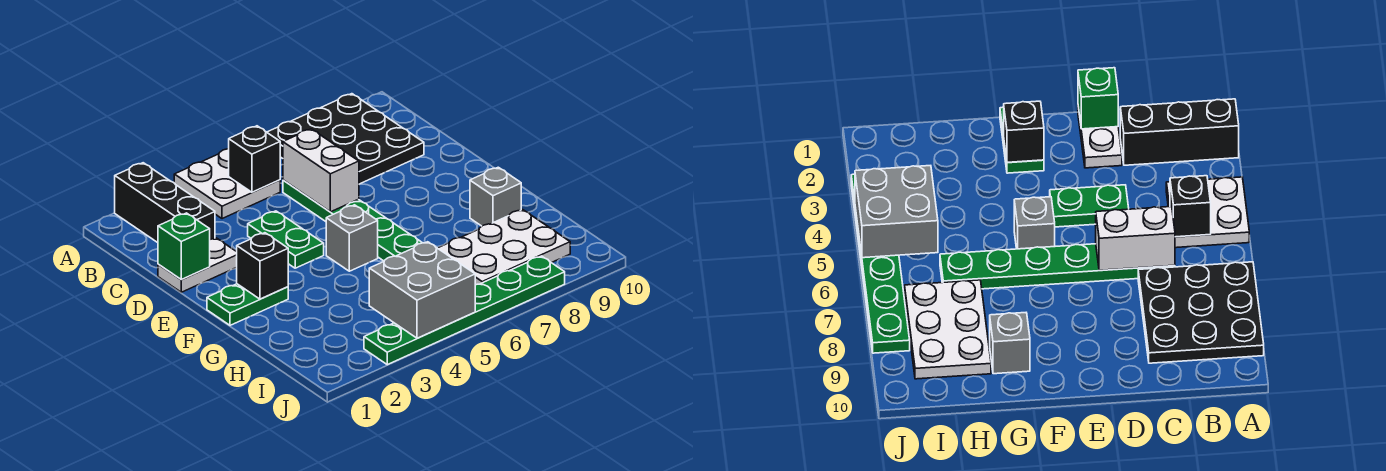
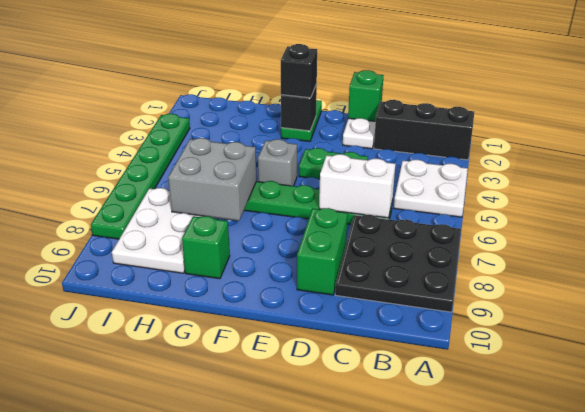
black 1x1 brick [229,126,280,192] -> black 1x1 brick moved to [281,44,317,98]
none -> green 1x2 brick [297,208,348,295]
grey 1x1 brick [470,167,521,226] -> green 1x1 brick [182,216,230,279]
grey 2x2 brick [369,242,475,338] -> grey 2x2 brick moved to [168,138,256,221]

